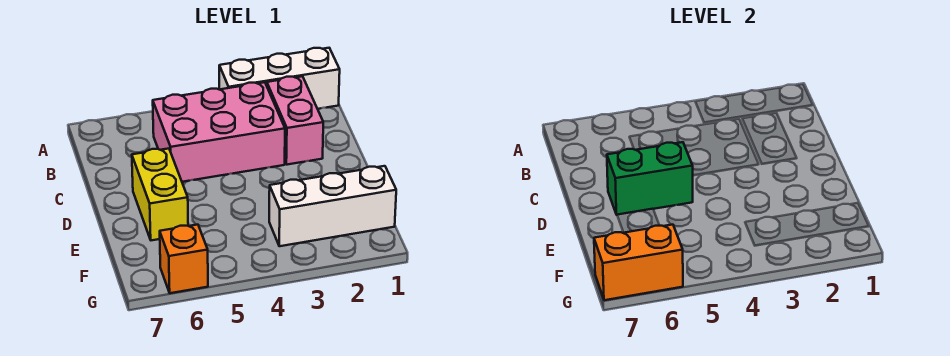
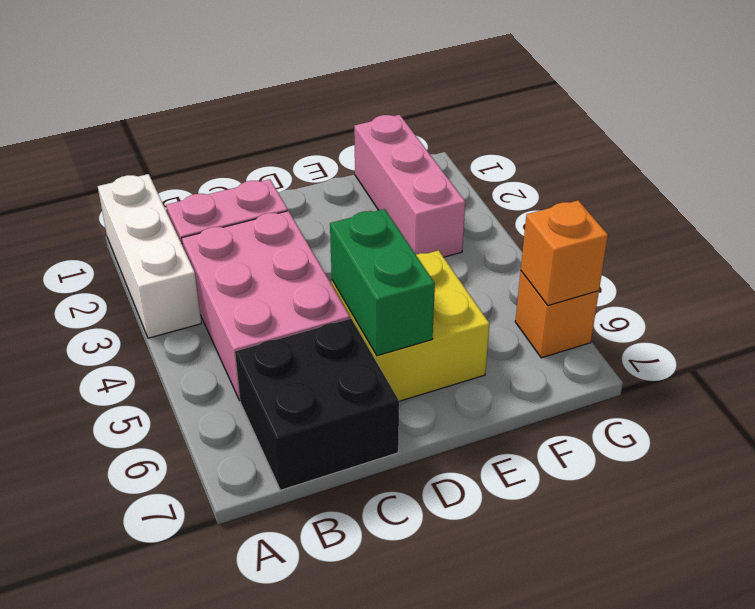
none -> black 2x2 brick [235,319,399,490]
yellow 1x2 brick [132,149,188,240] -> yellow 2x2 brick [332,250,490,401]
white 1x3 brick [269,166,396,246] -> pink 1x3 brick [354,115,465,257]
orange 1x2 brick [594,225,683,300] -> orange 1x1 brick [521,200,608,305]

